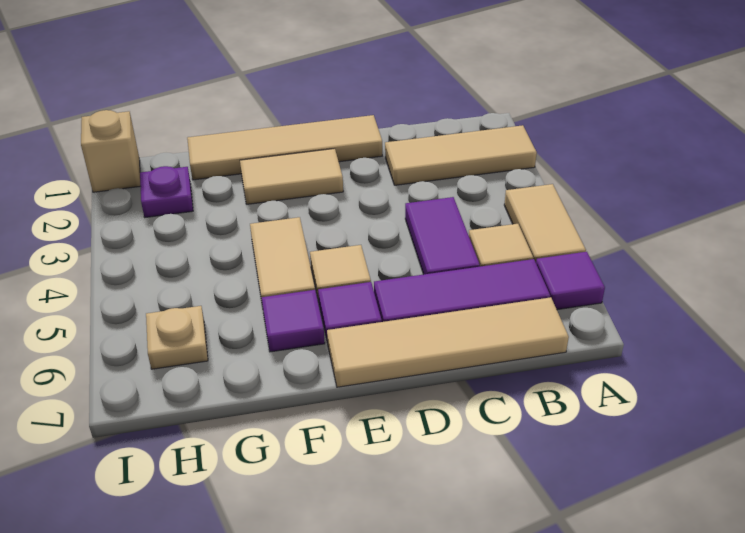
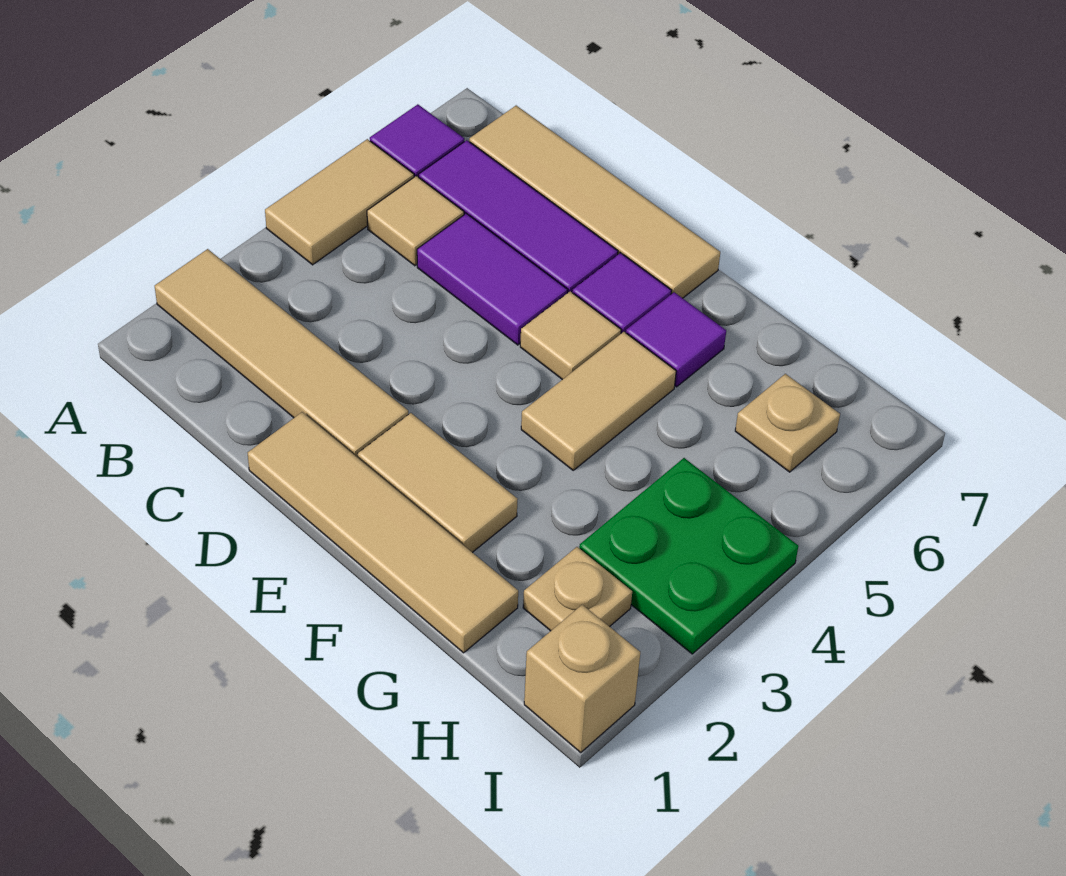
tan 1x3 tile [385,125,537,185] -> tan 1x4 tile [155,249,408,457]
purple 1x2 tile [405,197,480,274] -> purple 1x2 tile turned to [417,213,568,345]
purple 1x1 plate [140,166,193,217] -> tan 1x1 plate [523,547,632,631]
none -> green 2x2 plate [579,458,798,654]

